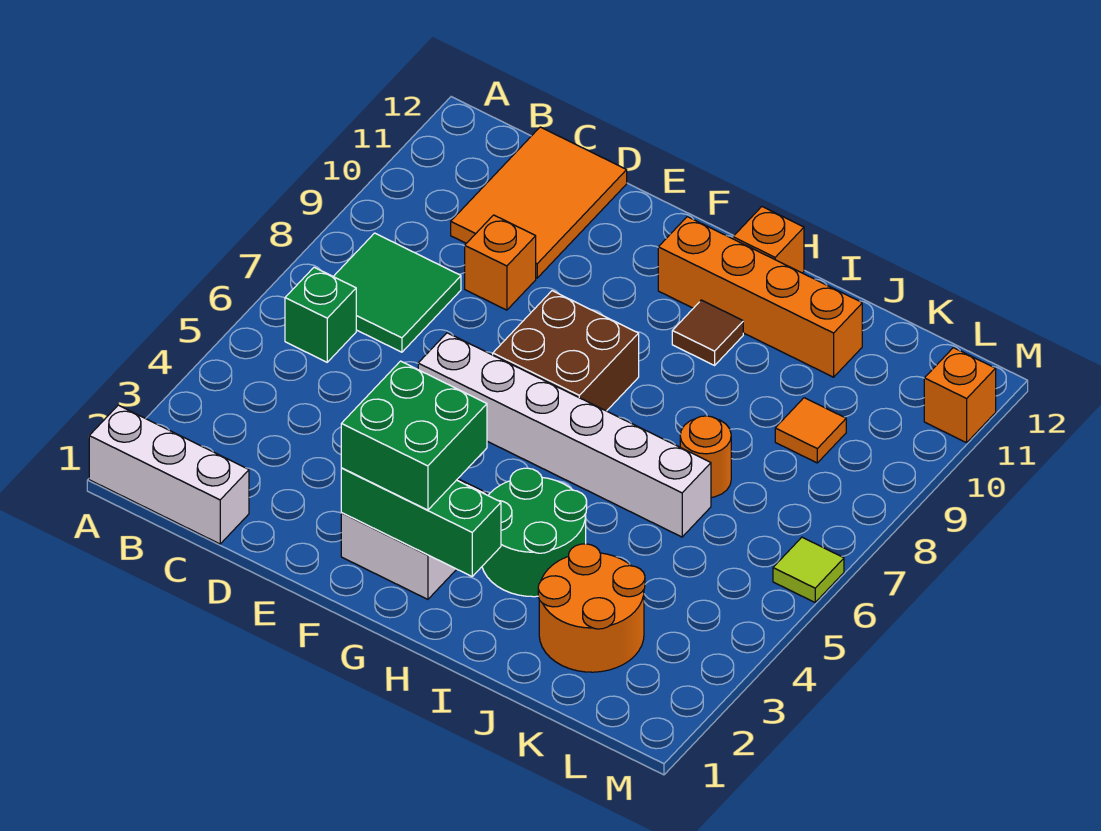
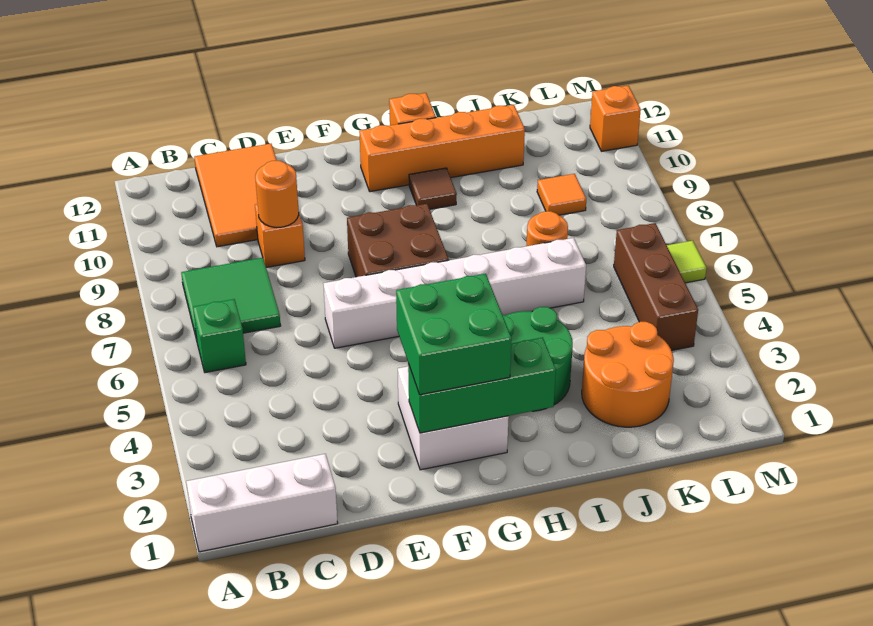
none -> orange 1x1 round brick [255,161,299,228]
none -> brown 1x3 brick [614,223,698,350]

